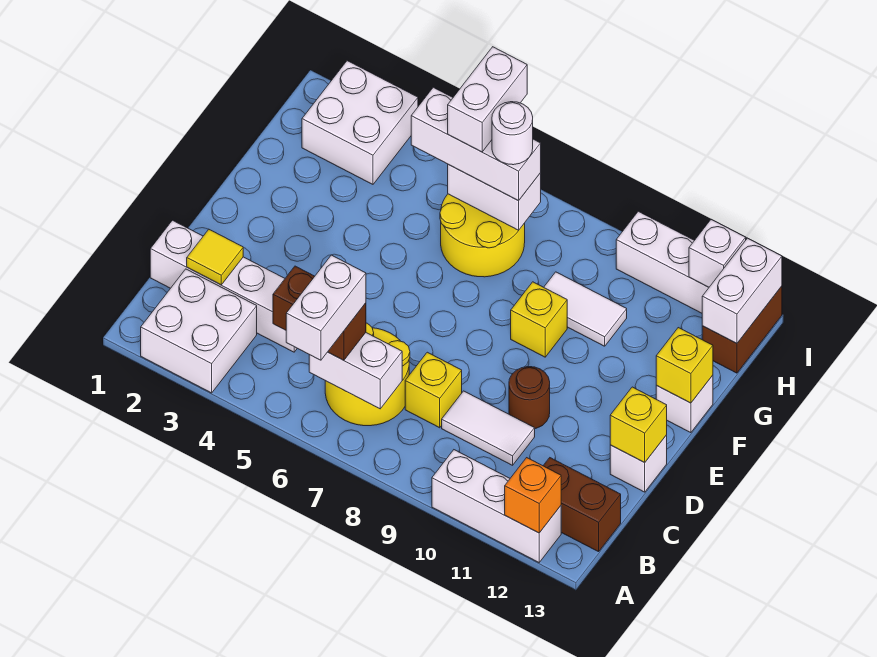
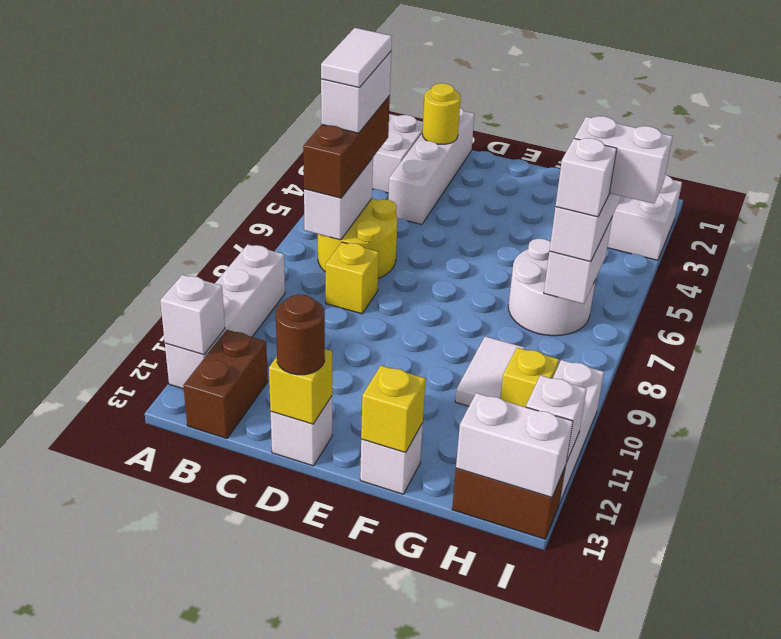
white 1x2 brick [286,255,366,360] -> white 1x2 brick turned to [321,52,391,133]
white 1x3 brick [432,450,561,562] -> white 1x4 brick [165,244,285,389]
orange 1x1 brick [505,458,561,533] -> white 1x1 brick [160,275,225,355]
brown 1x2 brick [273,266,366,360] -> brown 1x3 brick [303,96,390,198]
yellow 1x1 tile [187,229,243,285] -> yellow 1x1 round brick [422,83,461,144]
white 1x2 tile [442,391,535,465] -> white 1x2 tile moved to [321,28,392,88]
brown 1x1 round brick [509,367,550,429] -> brown 1x1 round brick moved to [276,294,325,375]
yellow 1x1 brick [511,282,567,357] -> yellow 1x1 brick moved to [500,348,559,407]
yellow 2x2 round brick [440,194,525,277] -> white 2x2 round brick [508,239,596,336]
white 1x1 round brick [492,102,533,165] -> white 1x1 brick [556,138,617,217]

